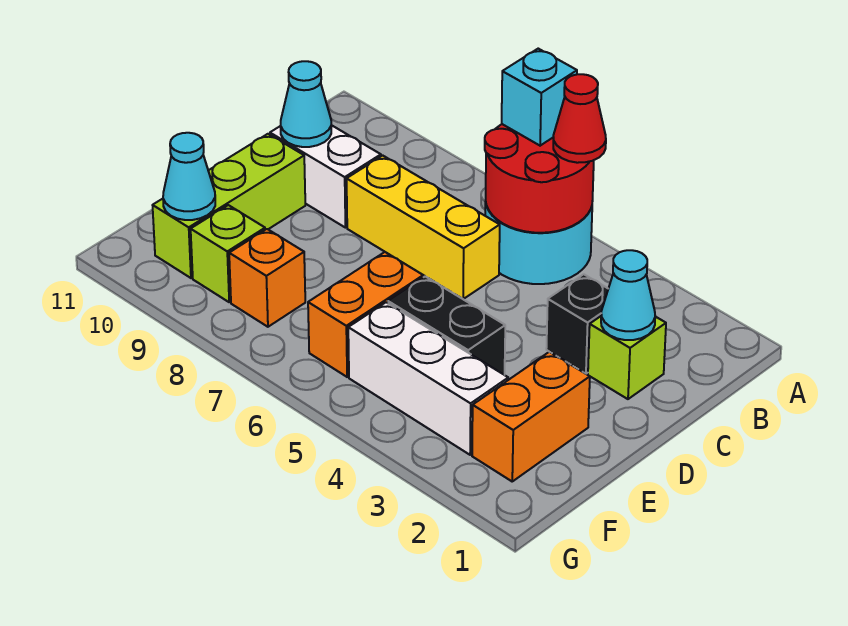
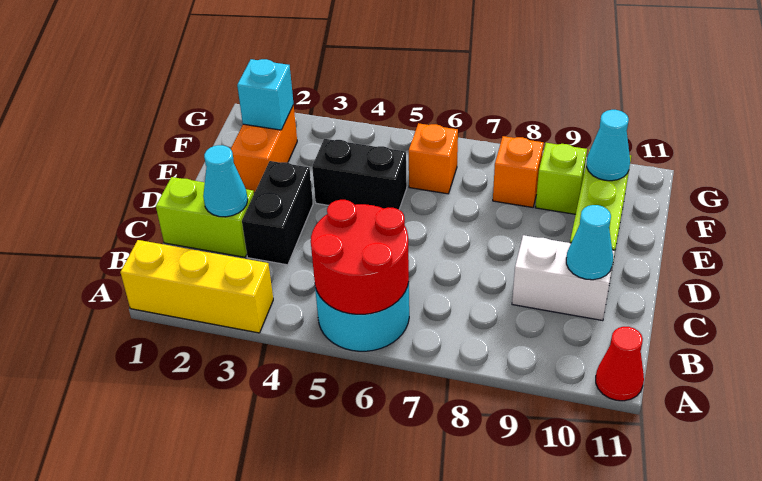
red 1x1 cone [553,74,606,163] -> red 1x1 cone moved to [596,327,644,401]
cyan 1x1 brick [502,49,577,146] -> cyan 1x1 brick moved to [237,59,293,130]
lime 1x1 brick [588,316,666,399] -> lime 1x2 brick [156,177,254,257]
black 1x1 brick [546,274,608,374] -> black 1x2 brick [242,161,313,265]
yellow 1x3 brick [347,156,500,299] -> yellow 1x3 brick moved to [120,240,273,333]
orange 1x2 brick [308,252,423,377] -> orange 1x1 brick [409,123,458,194]
white 1x3 brick [348,302,508,455] -> none

